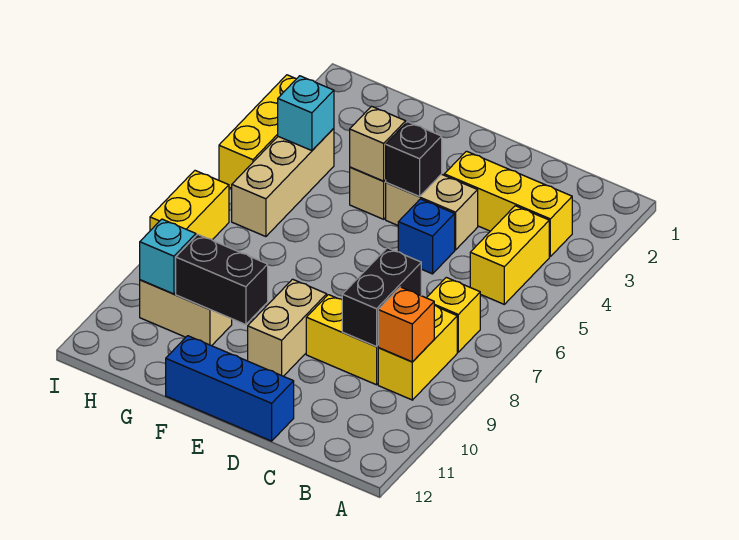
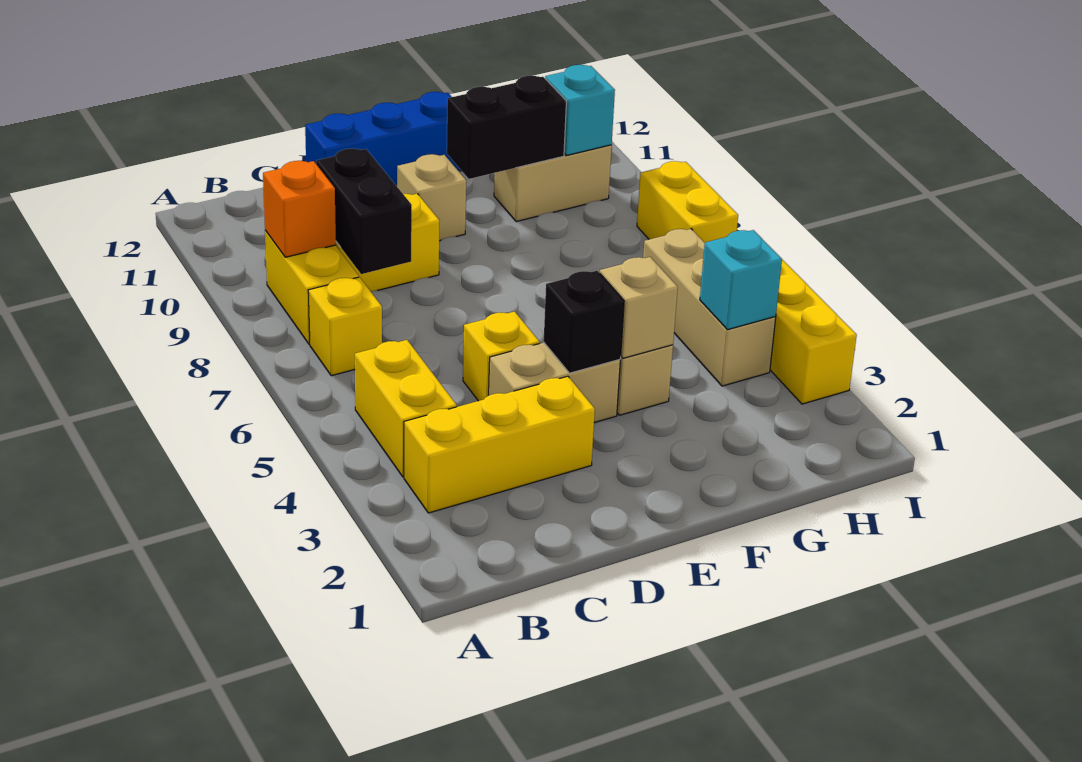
blue 1x1 brick [398,199,455,274] -> yellow 1x1 brick [463,312,540,401]
tan 1x2 brick [248,279,327,376] -> tan 1x1 brick [397,154,466,241]

